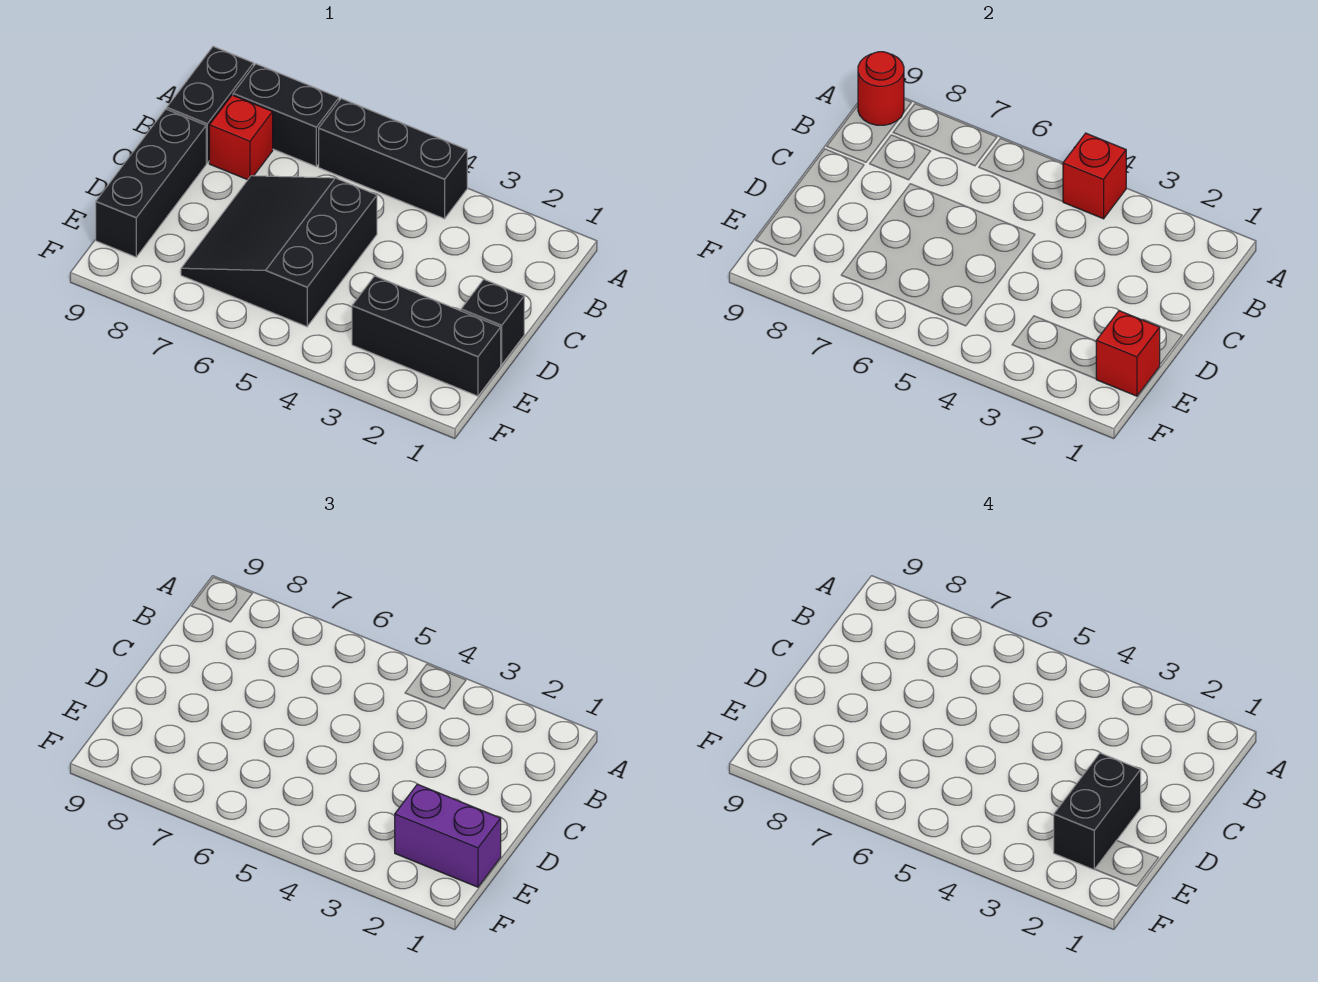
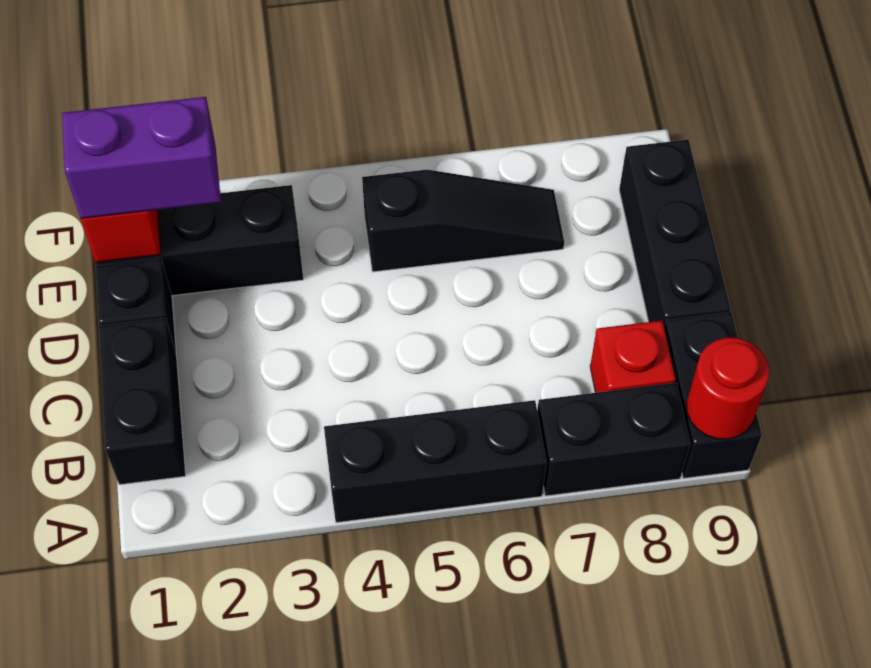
red 1x1 brick [1063,133,1126,219] -> none
black 3x3 slope [181,176,377,327] -> black 1x3 slope [362,170,564,272]
black 1x2 brick [1054,753,1141,870] -> black 1x2 brick moved to [99,318,186,485]

